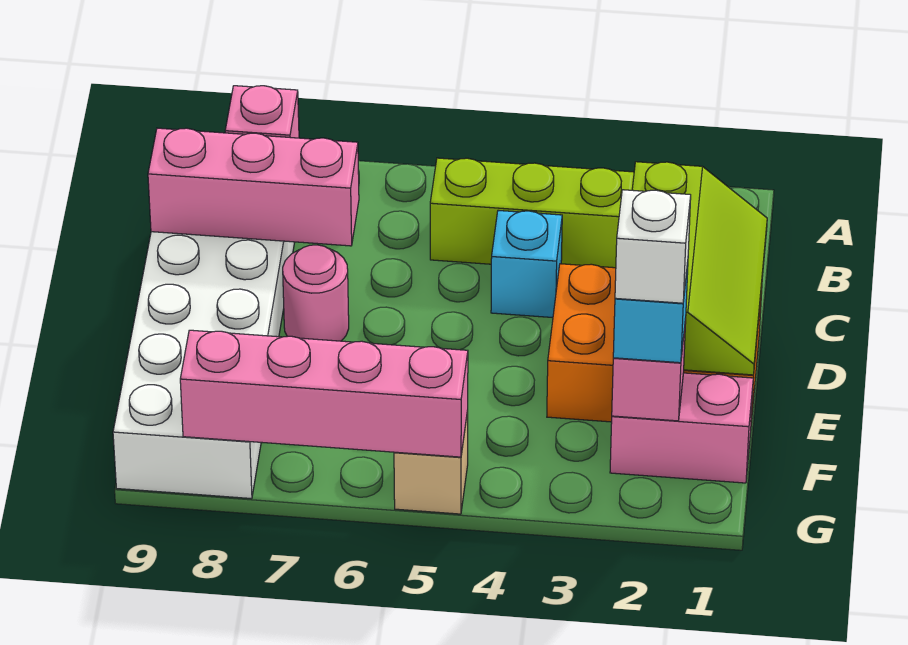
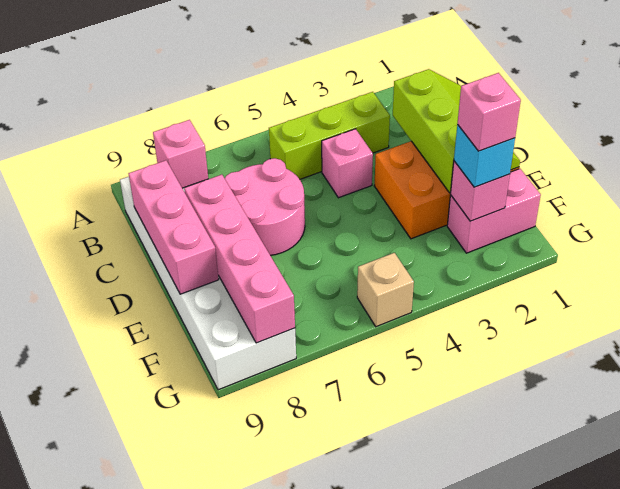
cyan 1x1 brick [491,210,562,318] -> pink 1x1 brick [322,129,373,198]
pink 1x3 brick [148,128,359,246] -> pink 1x3 brick turned to [129,160,219,294]
pink 1x1 round brick [283,245,349,341] -> pink 2x2 round brick [225,158,305,255]
white 1x1 brick [615,190,691,303] -> pink 1x1 brick [457,73,521,151]
pink 1x4 brick [180,330,468,457] -> pink 1x4 brick turned to [184,175,295,343]

